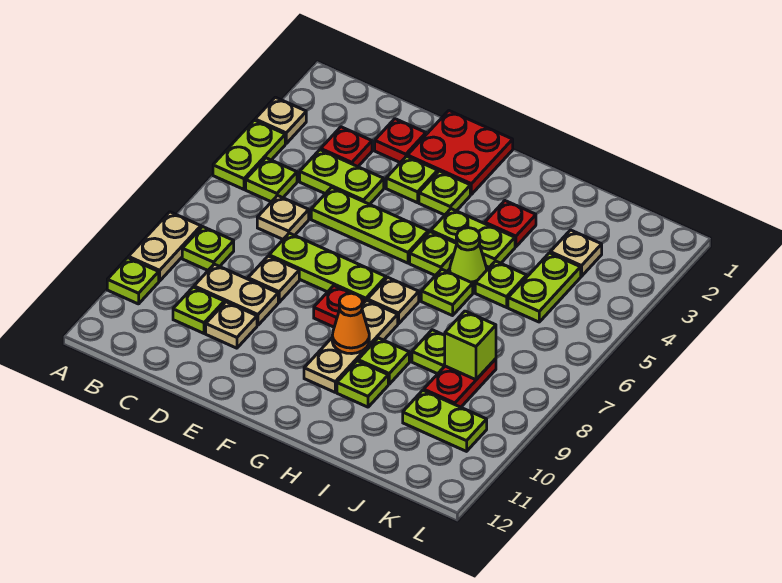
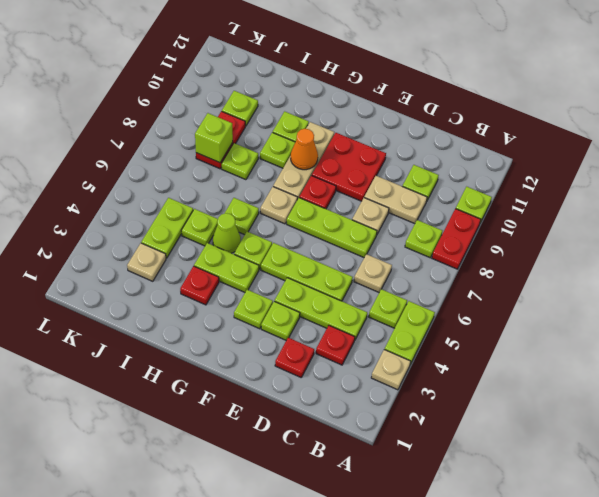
tan 1x2 plate [128,212,201,281] -> red 1x2 plate [432,209,481,269]
lime 1x2 plate [300,150,384,204] -> lime 1x3 plate [275,278,367,341]
tan 1x1 plate [206,302,257,348] -> none
red 2x2 plate [407,111,513,194] -> red 2x2 plate moved to [312,133,386,201]
lime 1x2 plate [403,390,487,451] -> lime 1x1 plate [222,91,258,126]

